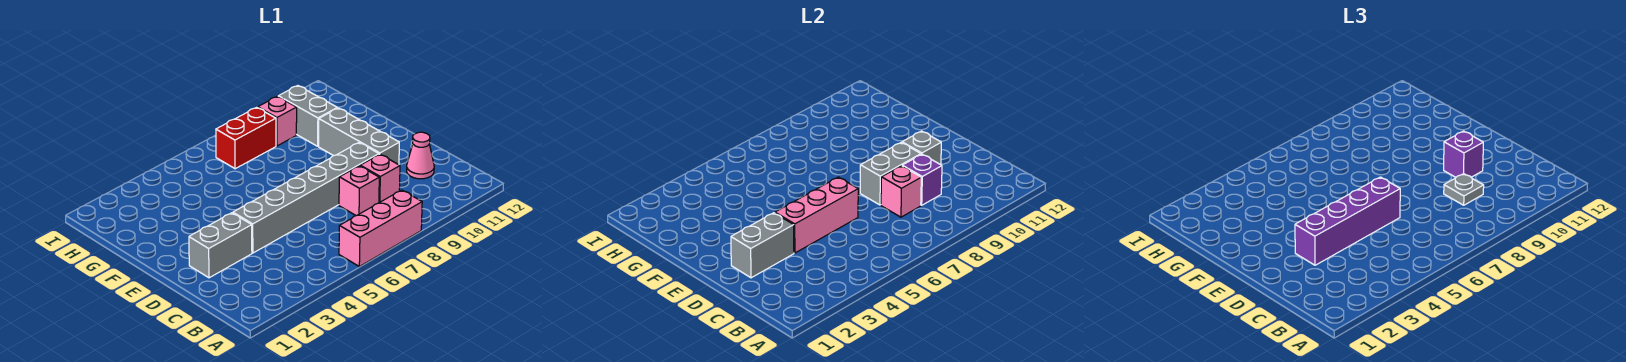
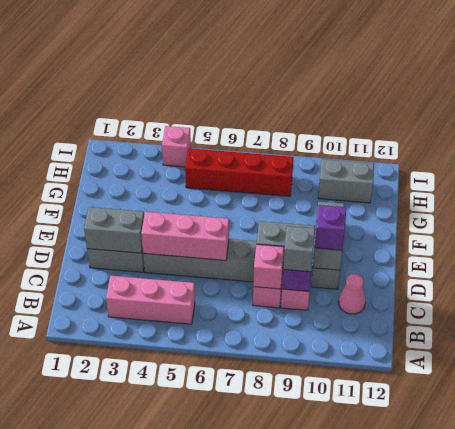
pink 1x3 brick [339,190,422,266] -> pink 1x3 brick moved to [106,276,195,324]
grey 1x1 plate [1444,174,1484,205] -> grey 1x1 brick [283,226,315,272]
purple 1x4 brick [1295,177,1400,265] -> none
grey 1x2 brick [278,86,337,146] -> grey 1x2 brick turned to [318,159,374,203]
red 1x2 brick [216,107,276,169] -> red 1x4 brick [185,148,293,196]
pink 1x1 brick [258,96,297,146] -> pink 1x1 brick moved to [162,126,191,167]

